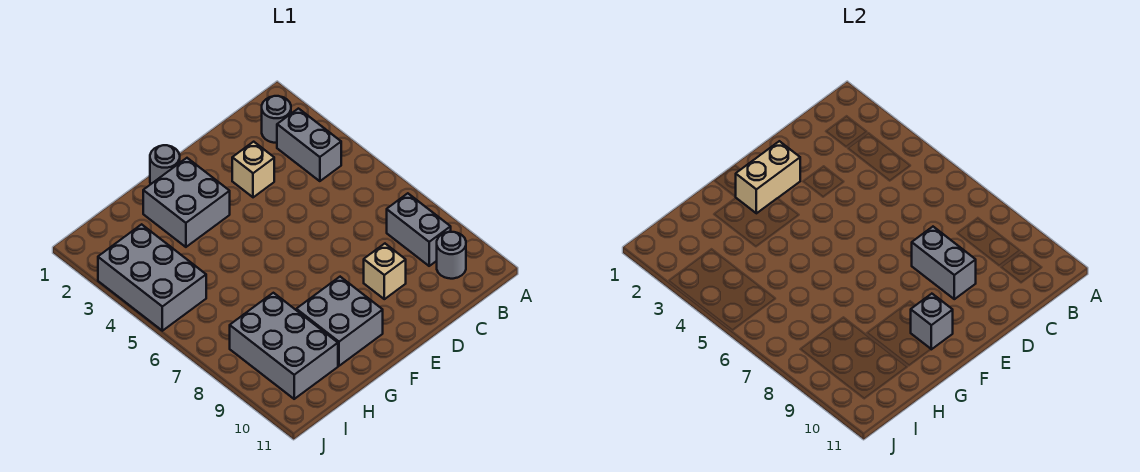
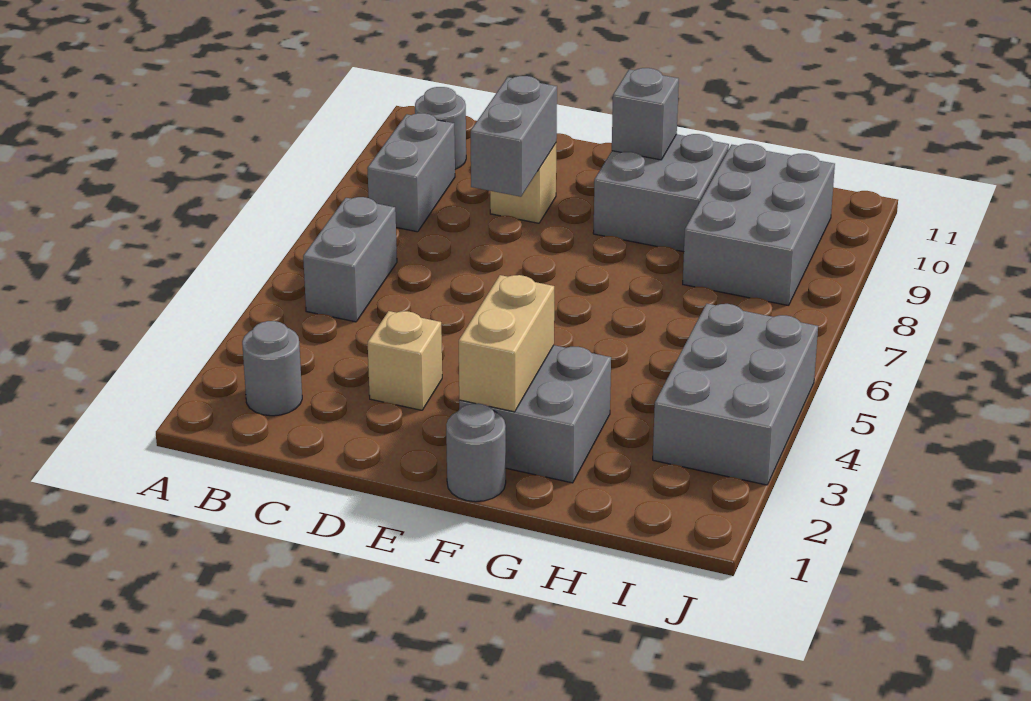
grey 1x2 brick [277,109,341,181] -> grey 1x2 brick moved to [303,197,397,322]
tan 1x2 brick [735,141,800,213] -> tan 1x2 brick turned to [459,275,554,412]

